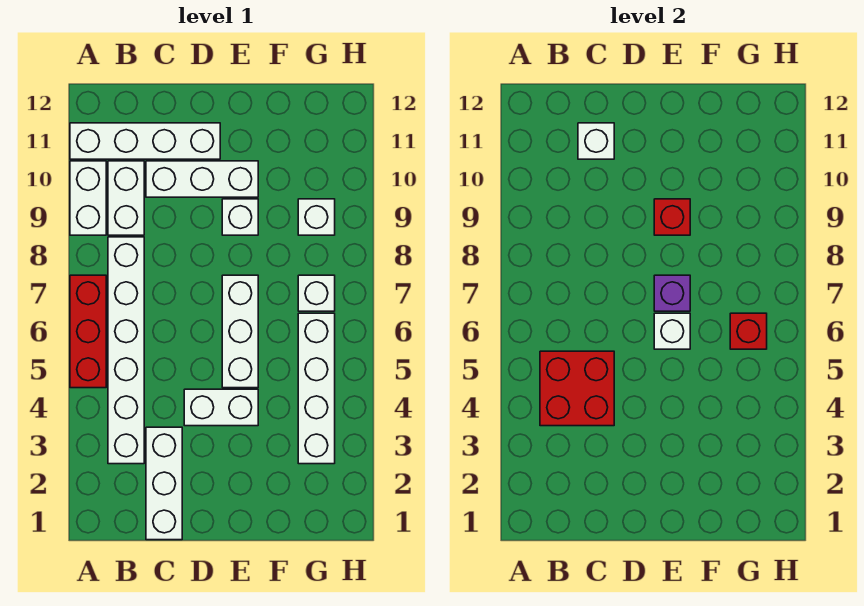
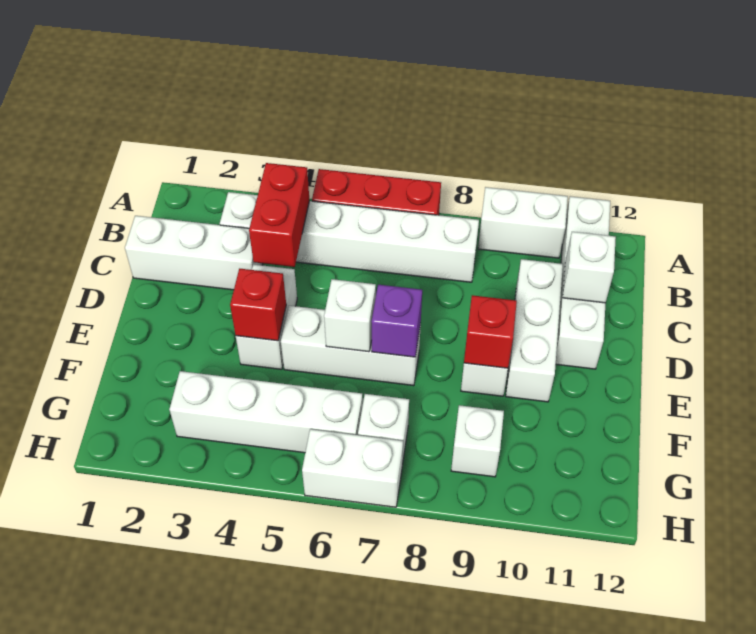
red 2x2 brick [540,351,614,426] -> red 1x2 brick [249,163,310,267]
white 1x2 brick [108,161,144,235] -> white 1x2 brick moved to [302,429,403,507]
red 1x1 brick [730,313,767,349] -> red 1x1 brick moved to [230,269,286,341]

